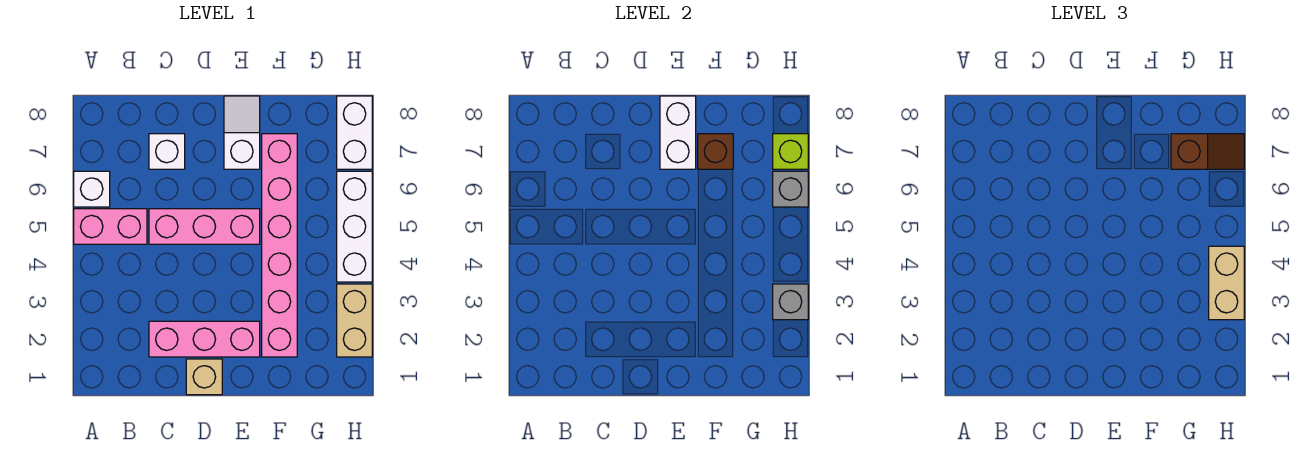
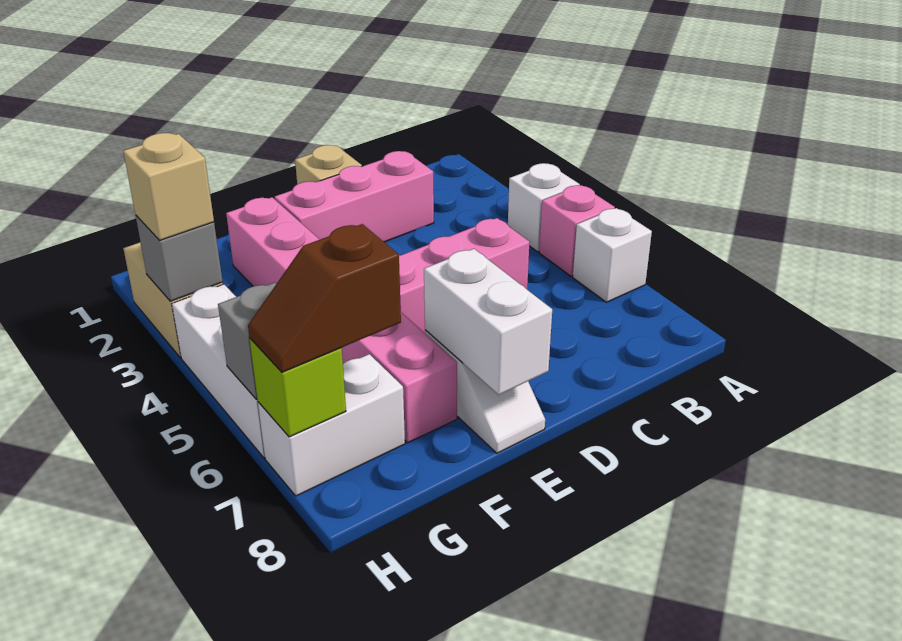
pink 1x2 brick [74,209,147,244] -> pink 1x1 brick [539,185,615,276]
white 1x1 brick [149,134,185,169] -> white 1x1 brick moved to [508,163,580,252]
brown 1x1 brick [698,134,733,169] -> none
tan 1x2 brick [1209,246,1244,320] -> tan 1x1 brick [123,133,214,241]
white 1x2 brick [337,96,372,169] -> white 1x2 brick turned to [258,354,405,496]

